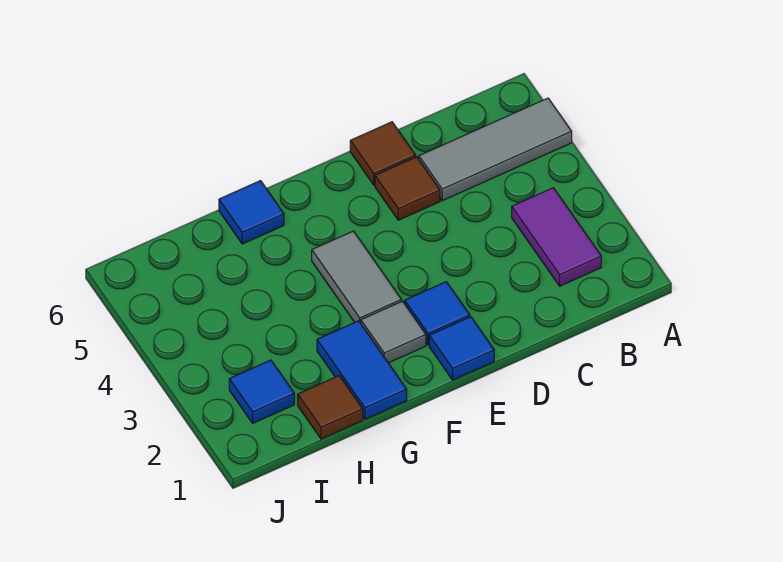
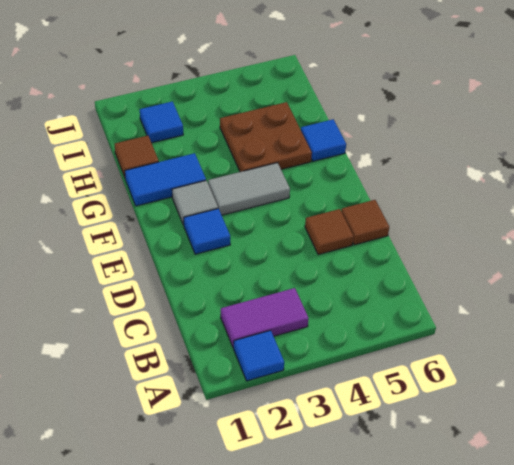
grey 1x3 tile [419,98,572,201] -> none
blue 1x1 tile [429,317,494,380] -> blue 1x1 tile moved to [234,330,284,381]
none -> brown 2x2 plate [220,102,312,172]

